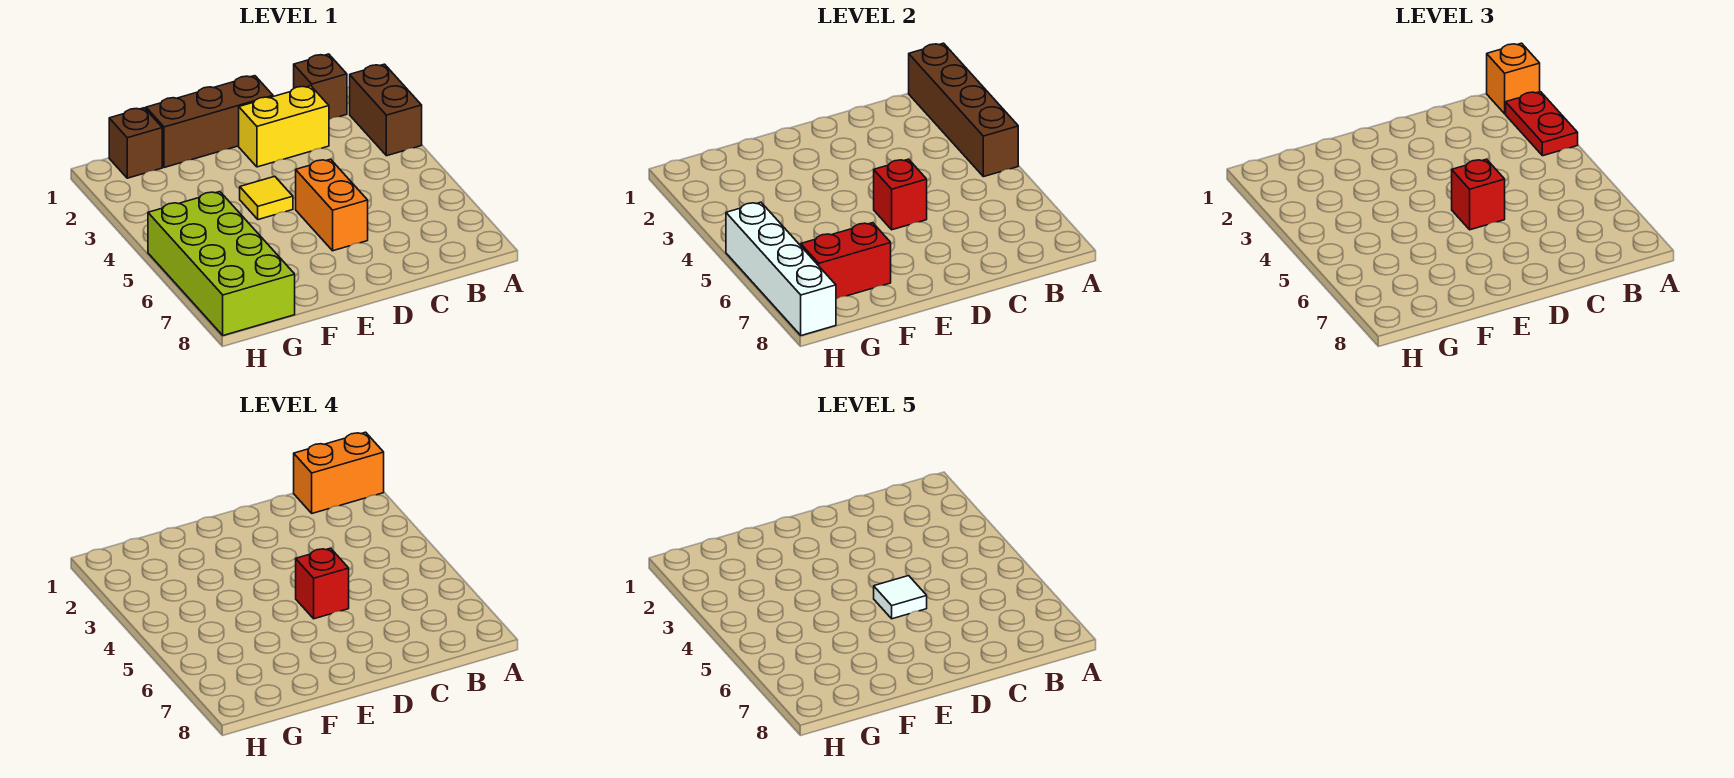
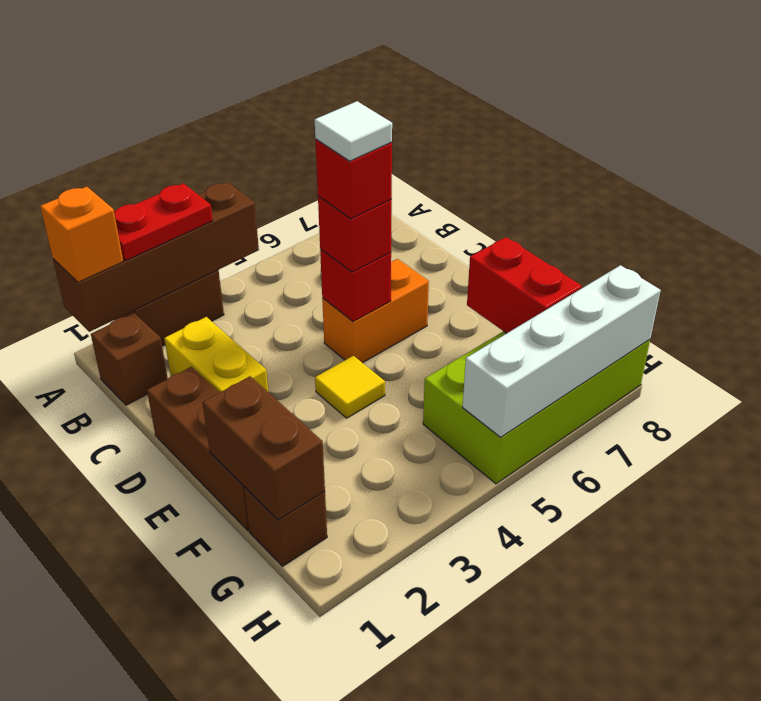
orange 1x2 brick [294,432,384,513] -> none
none -> brown 1x2 brick [202,376,325,520]

